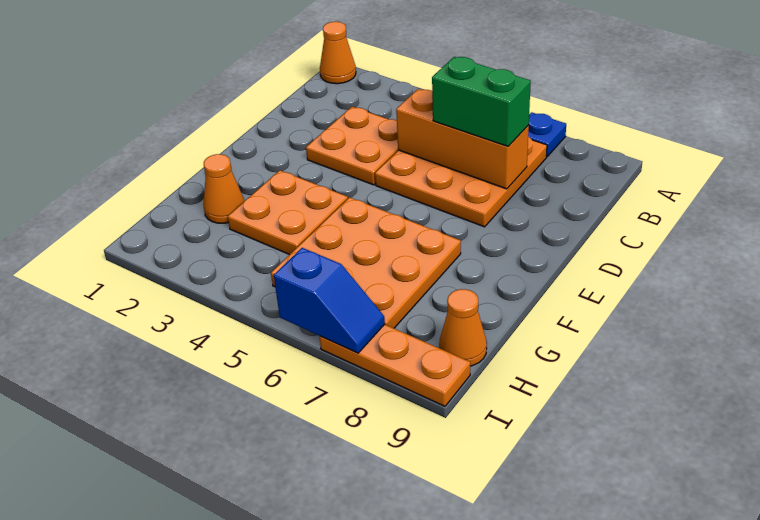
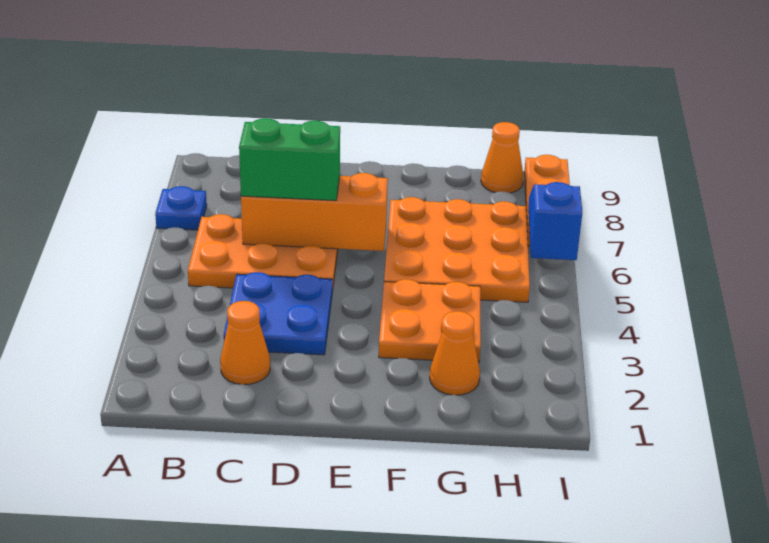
orange 1x1 cone [320,22,356,84] -> orange 1x1 cone moved to [220,301,270,384]
orange 3x3 plate [375,137,547,227] -> orange 2x3 plate [188,214,338,292]
orange 2x2 plate [306,107,398,185] -> blue 2x2 plate [224,272,332,355]
orange 1x3 brick [396,89,529,189] -> orange 1x3 brick turned to [241,173,388,251]
green 1x2 brick [432,57,531,146] -> green 1x2 brick turned to [239,118,340,201]

